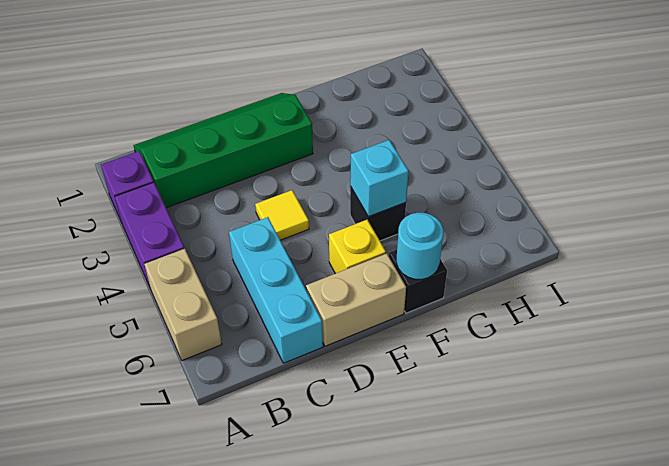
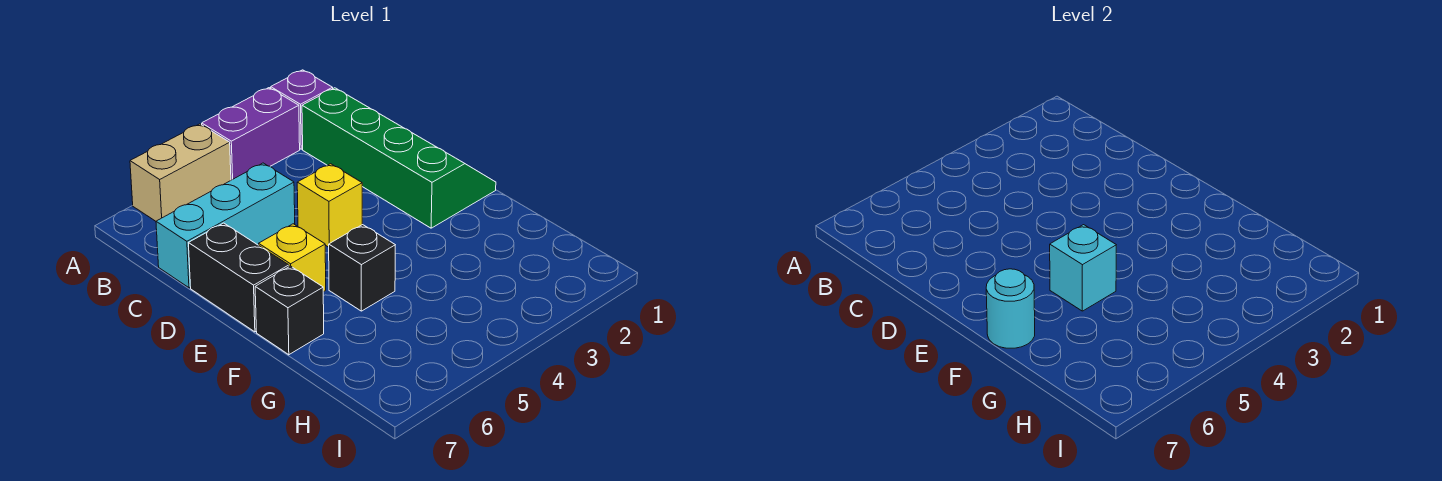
yellow 1x1 tile [255,190,309,240] -> yellow 1x1 brick [297,164,362,247]
tan 1x2 brick [306,253,406,346] -> black 1x2 brick [189,223,289,332]

